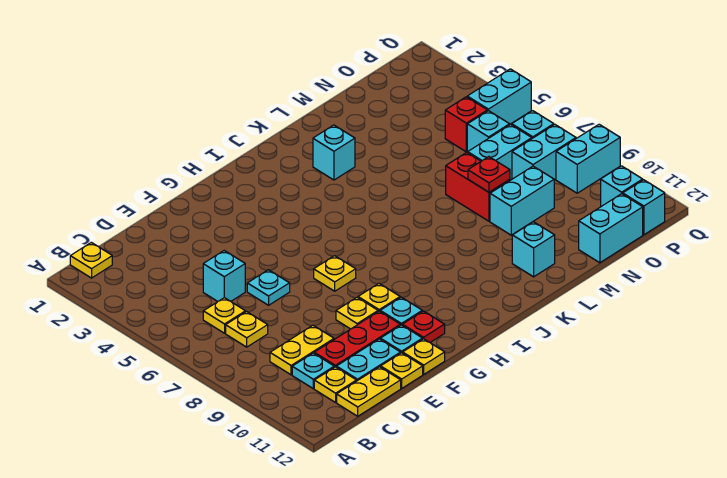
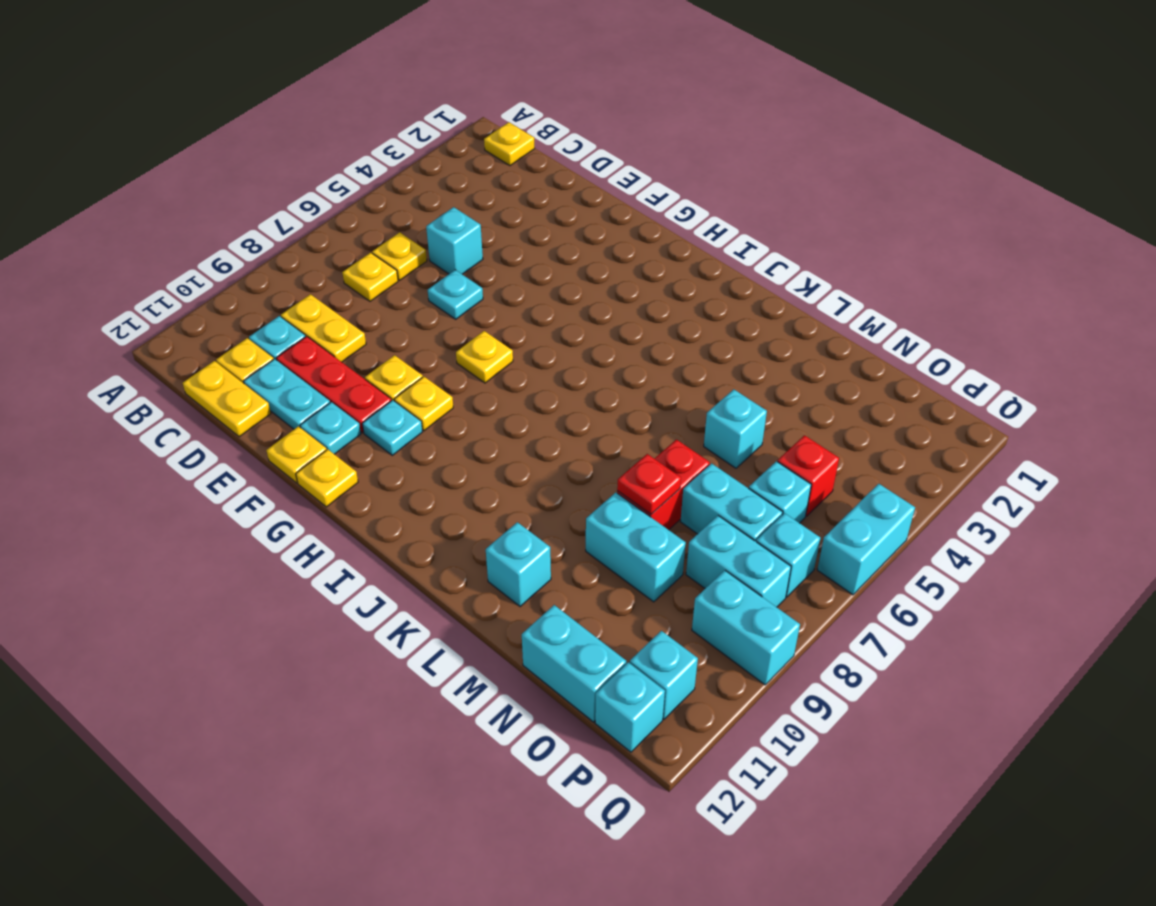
yellow 1x1 plate [381,353,423,388] -> yellow 1x1 plate moved to [296,449,358,507]
red 1x1 plate [402,311,445,342] -> none
cyan 1x1 brick [313,125,355,180] -> cyan 1x1 brick moved to [704,389,767,468]
cyan 1x2 brick [467,69,531,124] -> cyan 1x2 brick turned to [817,484,915,595]

